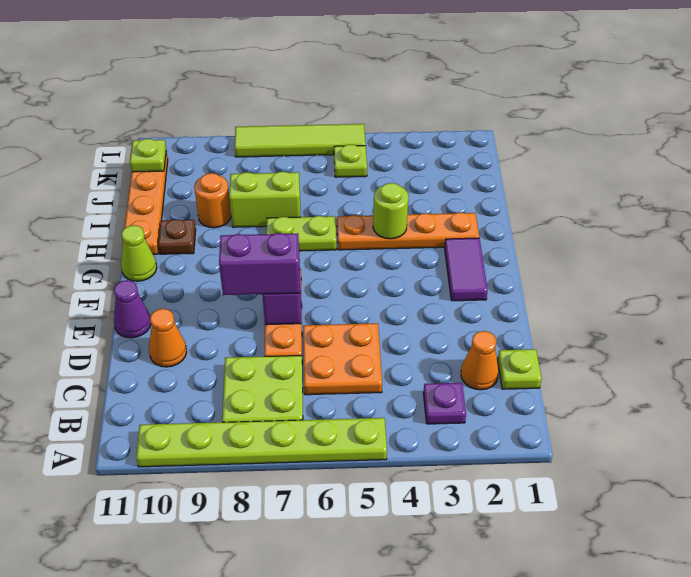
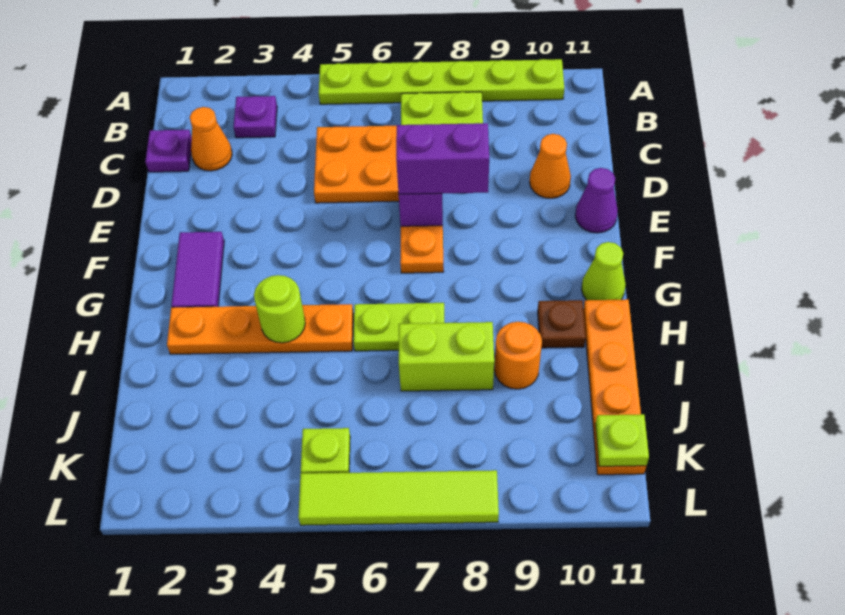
lime 1x1 plate [498,349,542,389] -> purple 1x1 plate [145,130,192,172]

